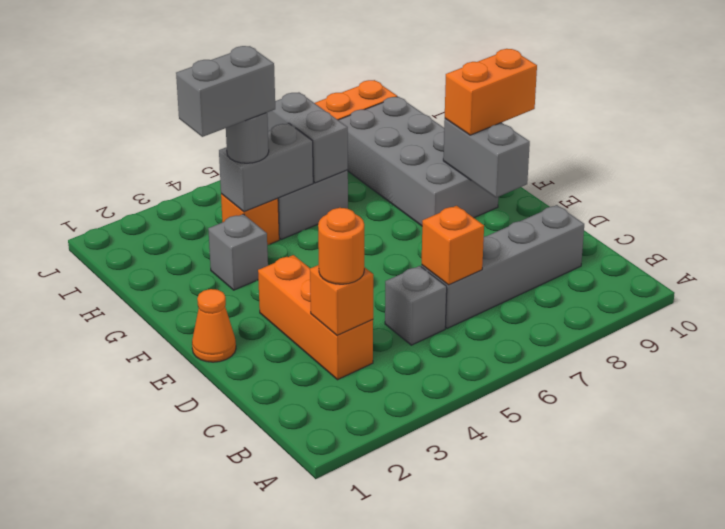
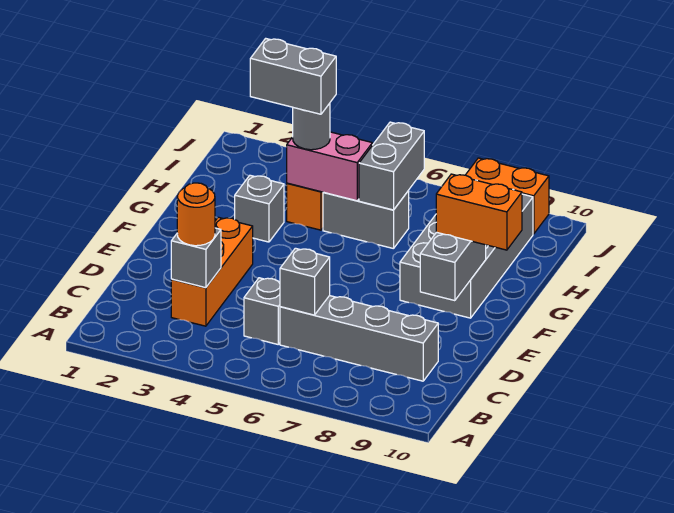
orange 1x1 brick [310,265,373,336] -> grey 1x1 brick [171,228,221,288]
orange 1x1 brick [422,206,484,285] -> grey 1x1 brick [280,248,330,315]
orange 1x1 cone [192,289,236,362] -> none
grey 1x2 brick [219,123,313,212] -> pink 1x2 brick [287,132,372,201]

